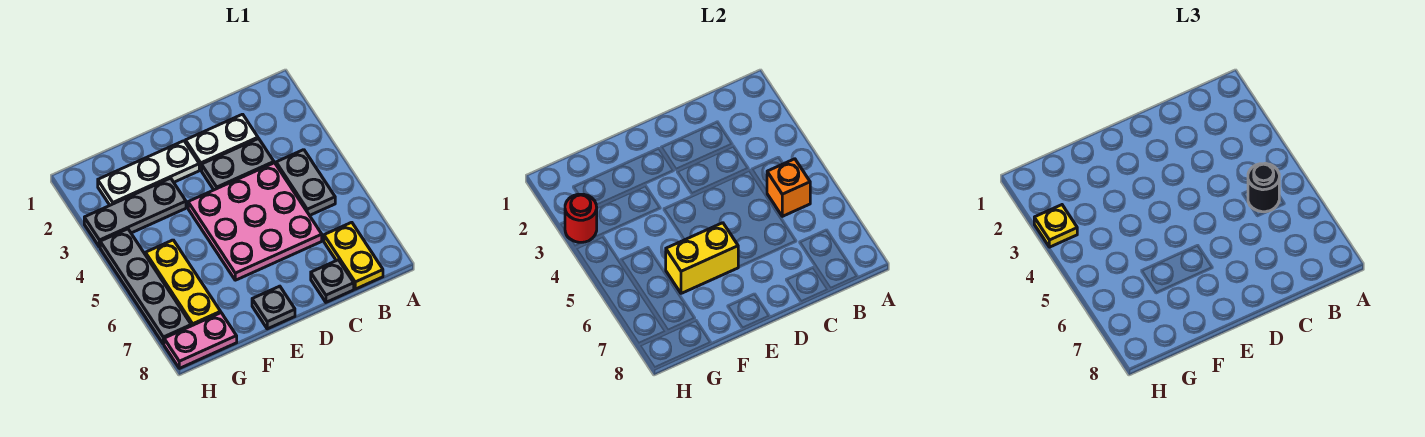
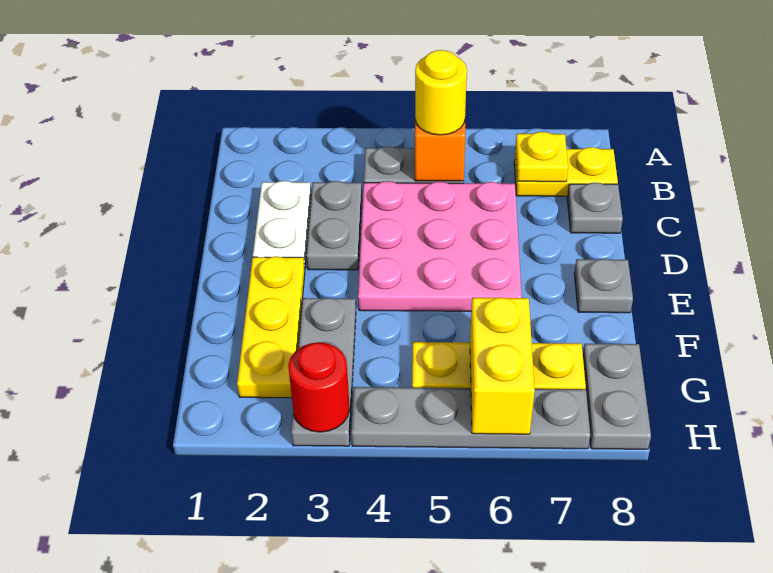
black 1x1 round brick [1248,163,1279,212] -> yellow 1x1 round brick [415,50,467,135]
white 1x3 plate [98,141,199,205] -> yellow 1x3 plate [237,257,305,398]
yellow 1x2 brick [666,223,738,293] -> yellow 1x2 brick moved to [470,297,535,434]
pink 1x2 plate [164,313,237,368] -> grey 1x2 plate [583,344,651,449]
yellow 1x1 plate [1034,205,1077,247] -> yellow 1x1 plate moved to [515,132,568,182]

